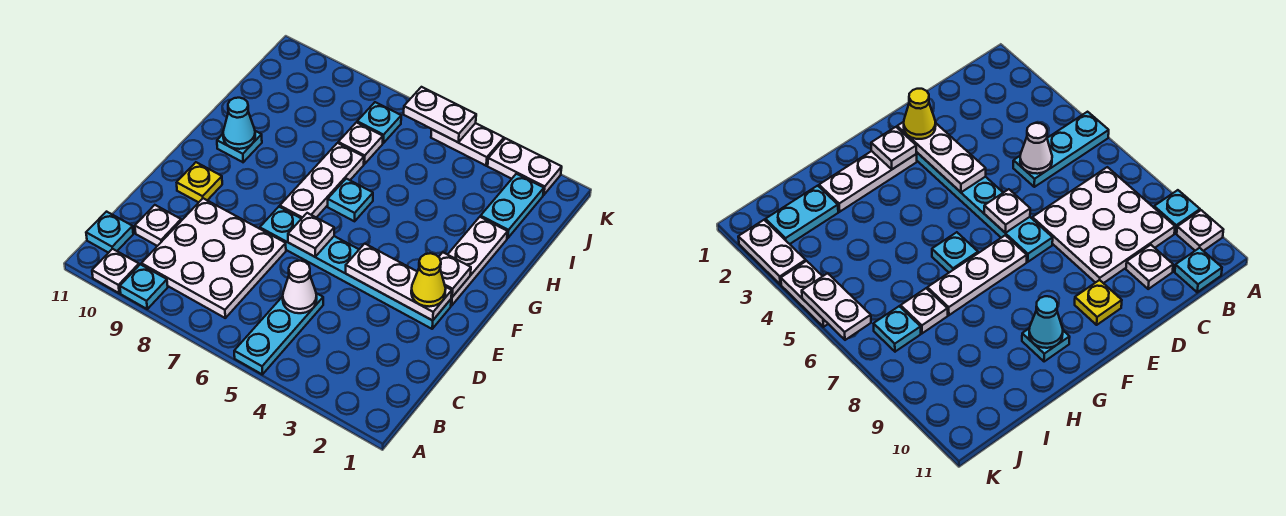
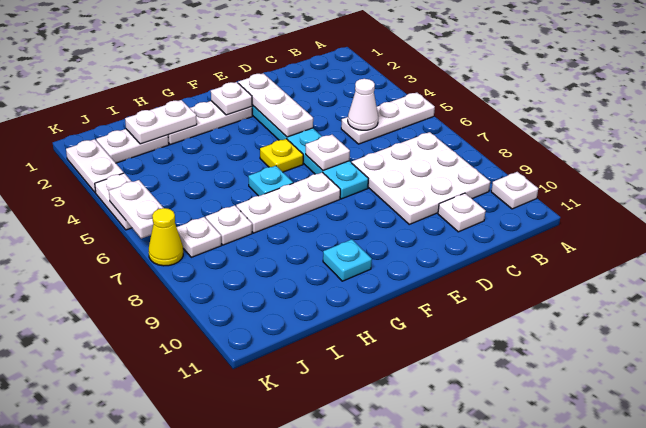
cyan 1x3 plate [234,293,323,374] -> white 1x3 plate [341,93,435,144]
cyan 1x1 plate [120,264,168,309] -> none
cyan 1x1 plate [86,212,133,253] -> none
yellow 1x1 cone [411,253,446,307] -> yellow 1x1 cone moved to [149,208,183,266]
yellow 1x1 plate [177,162,222,202] -> yellow 1x1 plate moved to [260,139,303,172]
cyan 1x1 cone [223,98,255,149] -> none
none -> white 1x2 plate [125,100,197,144]
cyan 1x2 plate [481,174,544,238] -> white 1x2 plate [96,129,169,163]
cyan 1x1 plate [357,102,401,143] -> white 1x1 plate [177,217,221,257]

